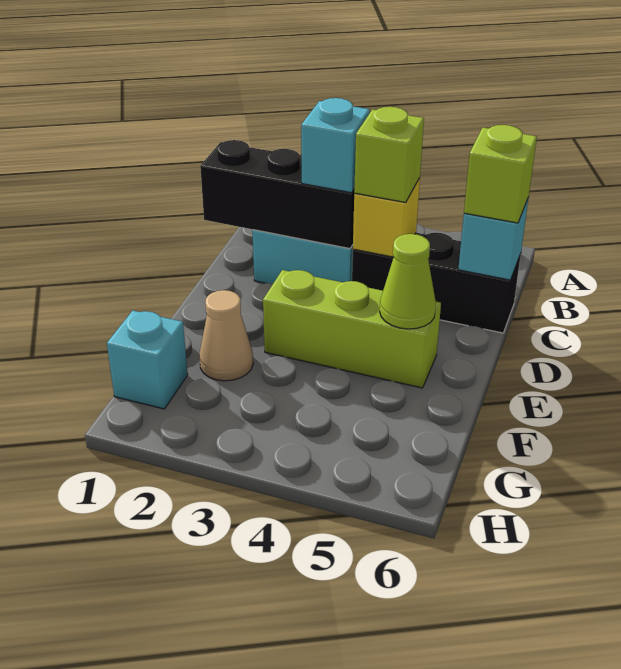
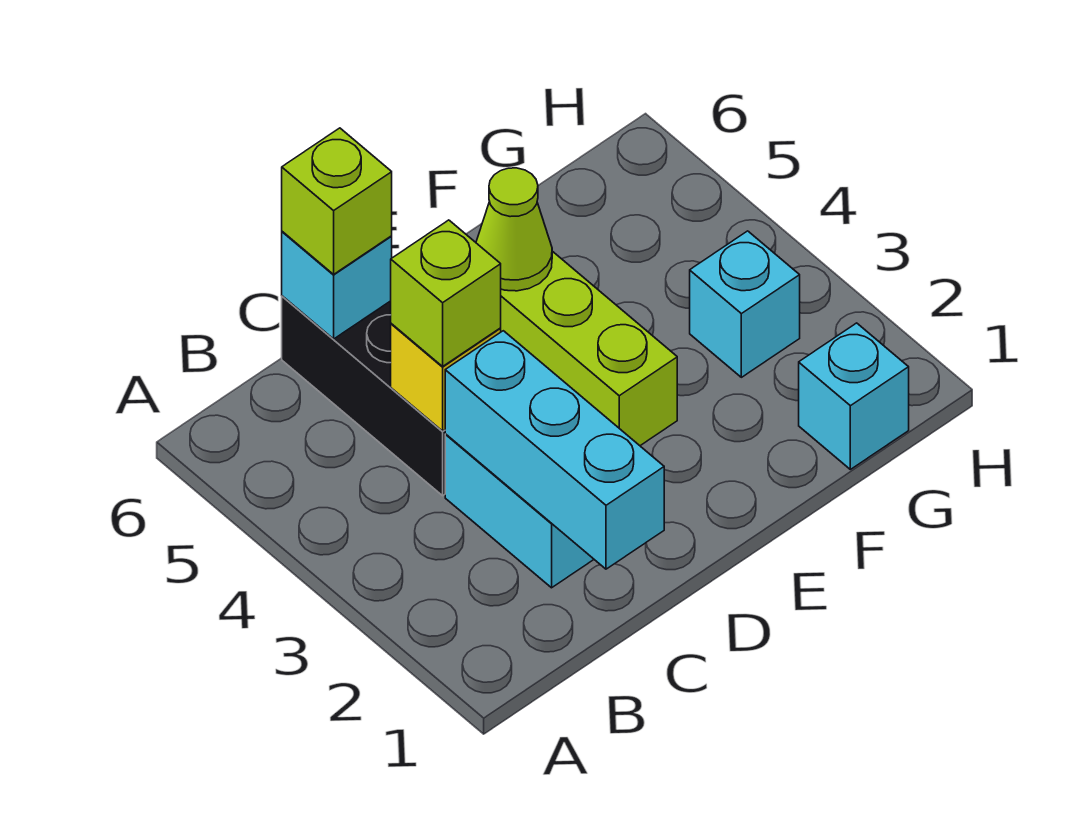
black 1x3 brick [200,140,355,249] -> cyan 1x3 brick [445,331,664,569]
cyan 1x1 brick [301,98,370,193] -> cyan 1x1 brick moved to [690,231,800,377]
tan 1x1 cone [199,290,253,381] -> none

